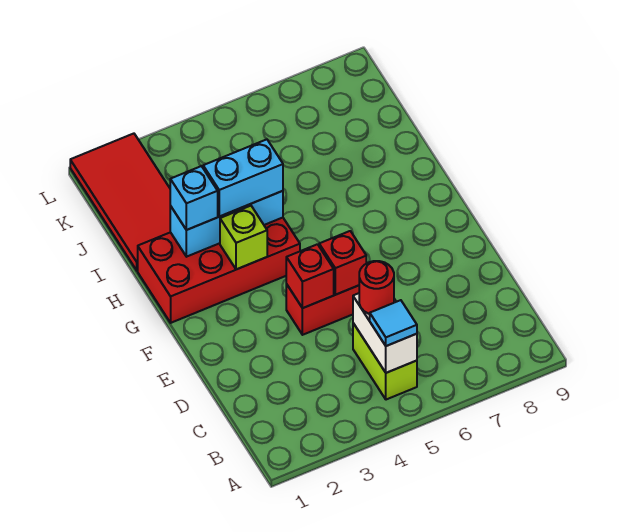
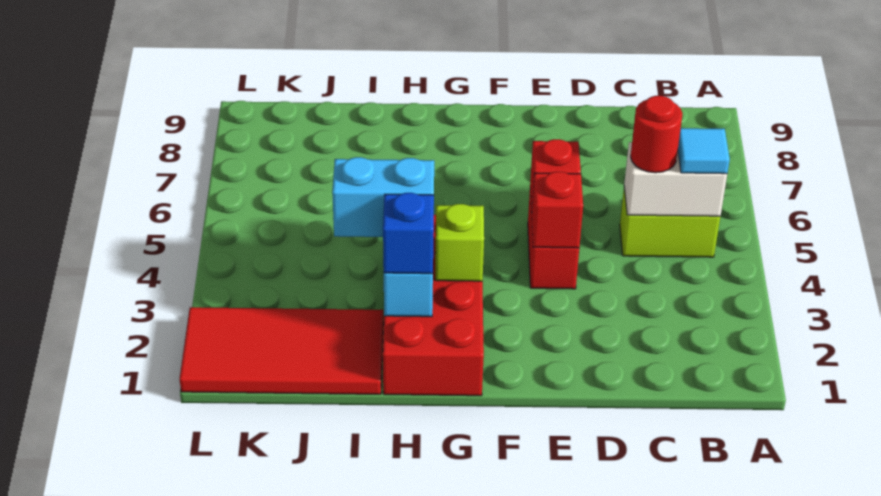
cyan 1x1 brick [170,166,218,230] -> blue 1x1 brick [383,193,434,274]
cyan 1x2 brick [203,139,283,217] -> cyan 1x2 brick turned to [332,157,434,237]

